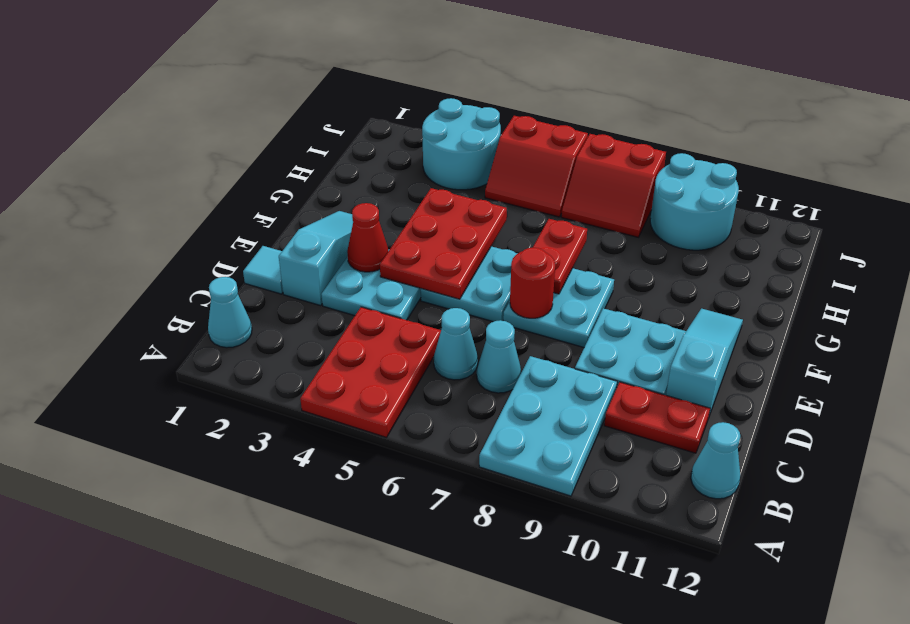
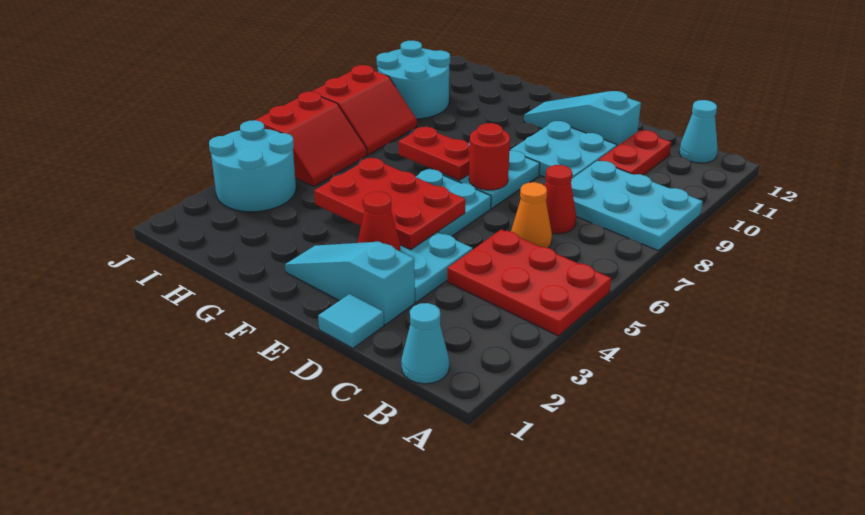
cyan 1x1 cone [434,308,478,380] -> orange 1x1 cone [511,182,552,248]
cyan 1x1 cone [477,320,521,393] -> red 1x1 cone [545,165,576,234]

